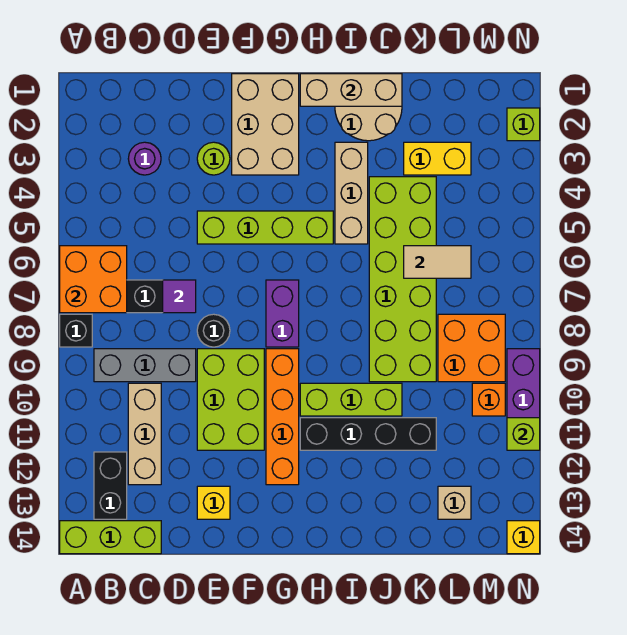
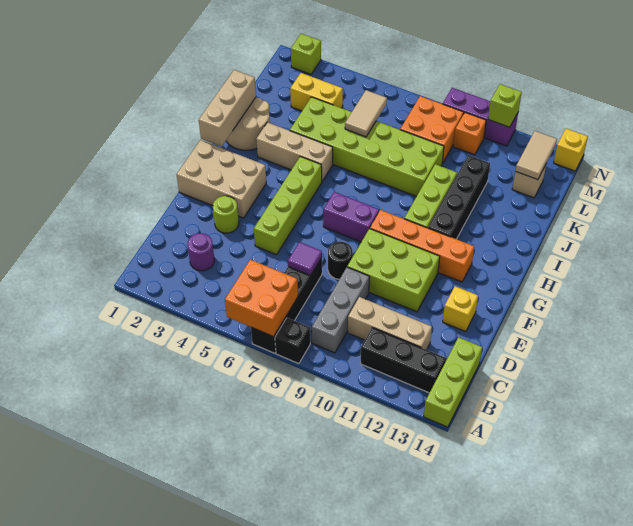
black 1x2 brick [94,452,127,519] -> black 1x3 brick [360,327,446,393]
yellow 1x2 brick [404,142,471,175] -> yellow 1x2 brick turned to [290,73,343,111]
none -> tan 1x2 tile [516,131,557,180]

